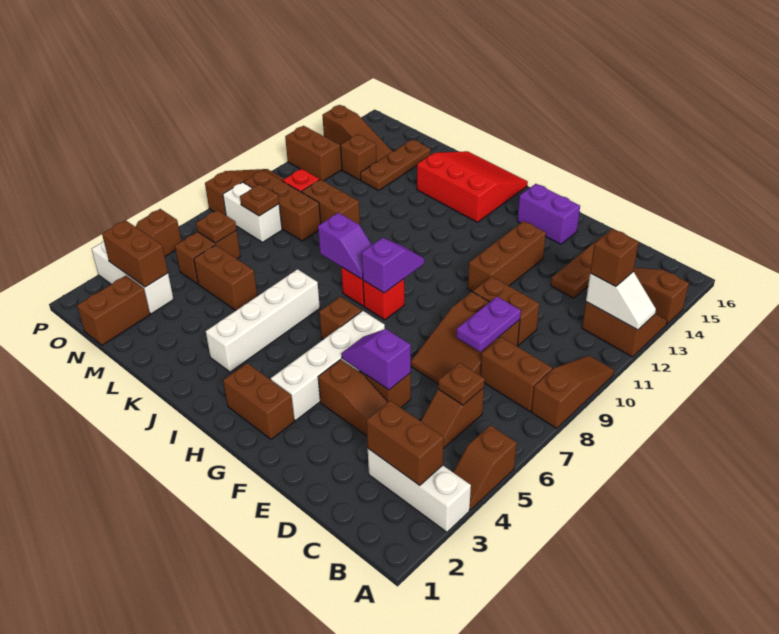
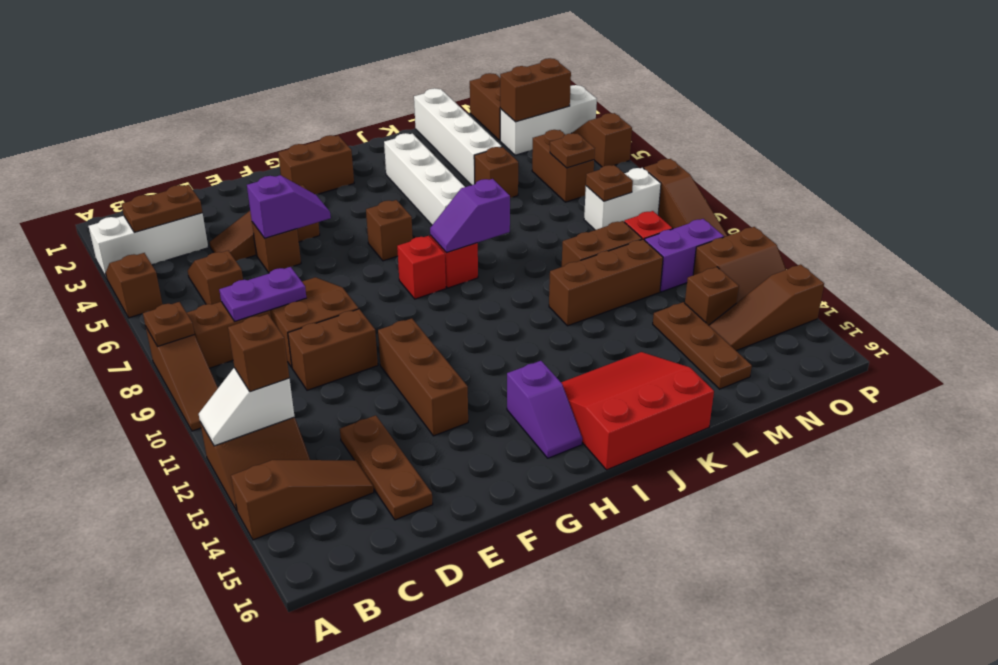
brown 1x2 brick [366,401,444,485] -> brown 1x2 plate [122,185,202,232]
brown 1x1 plate [438,363,484,405] -> brown 1x1 plate moved to [143,302,195,347]
purple 1x2 plate [456,297,521,352] -> purple 1x2 plate turned to [219,267,306,321]
purple 1x2 brick [517,184,580,244] -> purple 1x2 brick moved to [645,219,724,292]
white 1x4 brick [271,311,385,420] -> white 1x4 brick moved to [414,88,502,185]
purple 1x2 slope [362,238,424,293] -> purple 1x2 slope moved to [507,361,582,458]
red 3x3 slope [417,151,528,222] -> red 3x3 slope turned to [561,352,714,470]
brown 1x2 brick [194,245,257,310] -> brown 1x1 brick [474,147,518,198]
brown 1x3 brick [244,170,321,241] -> brown 1x3 brick moved to [549,239,663,326]

